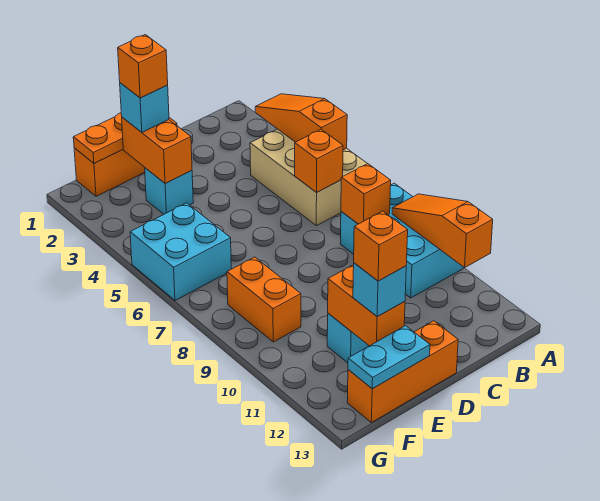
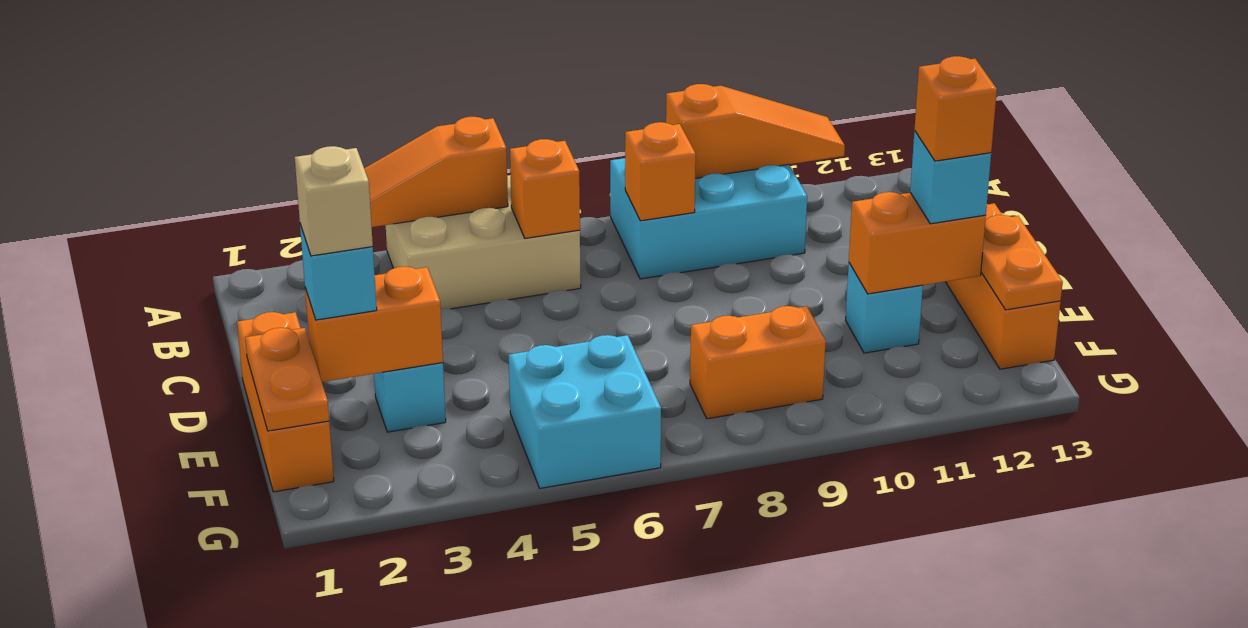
orange 1x3 slope [392,194,493,268] -> orange 1x3 slope turned to [666,84,845,178]
orange 1x1 brick [118,35,168,98] -> tan 1x1 brick [295,146,373,256]
cyan 1x2 plate [348,326,430,389] -> orange 1x2 plate [981,215,1063,310]

